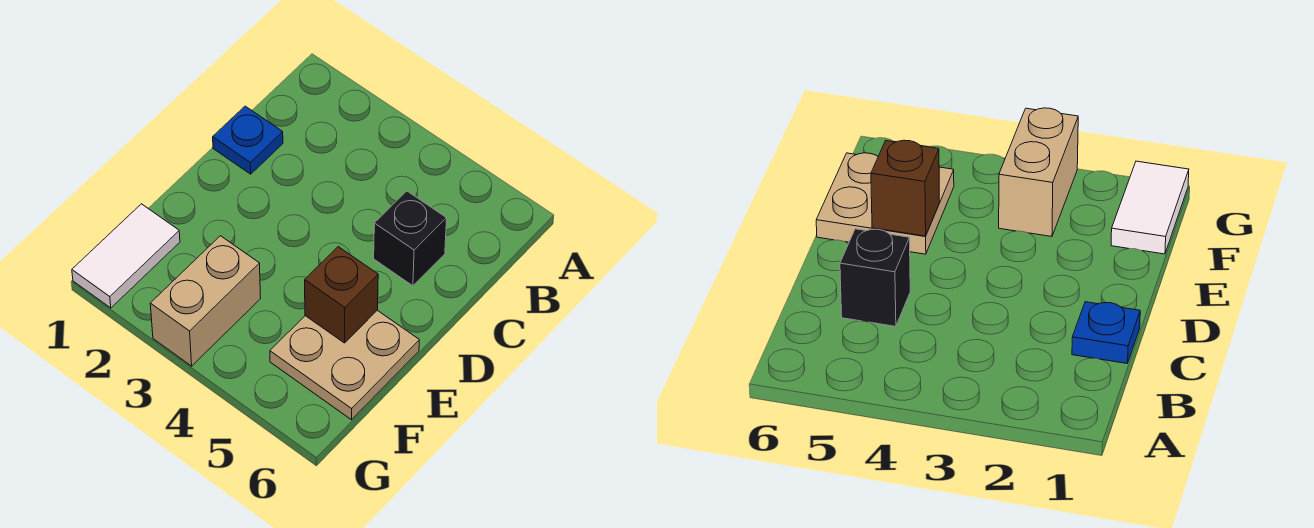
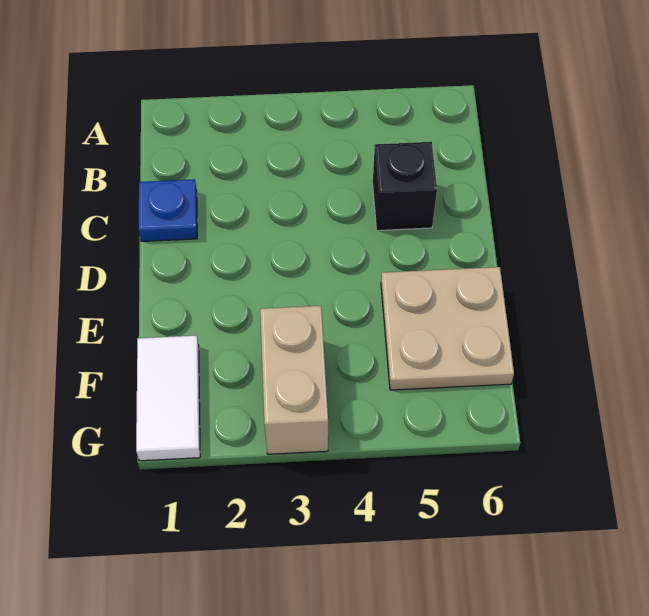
brown 1x1 brick [305,247,378,343] -> none

